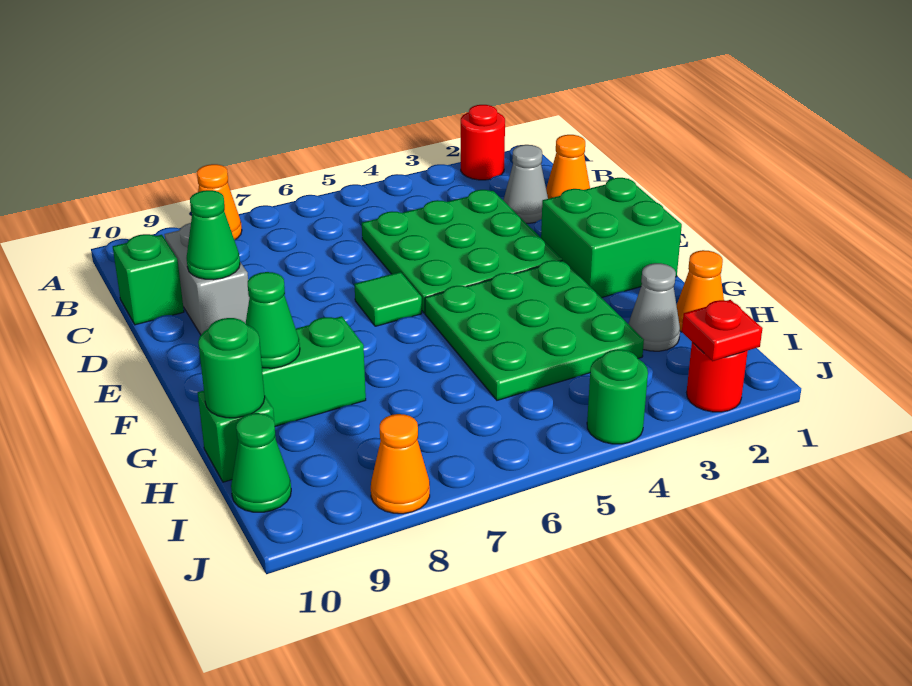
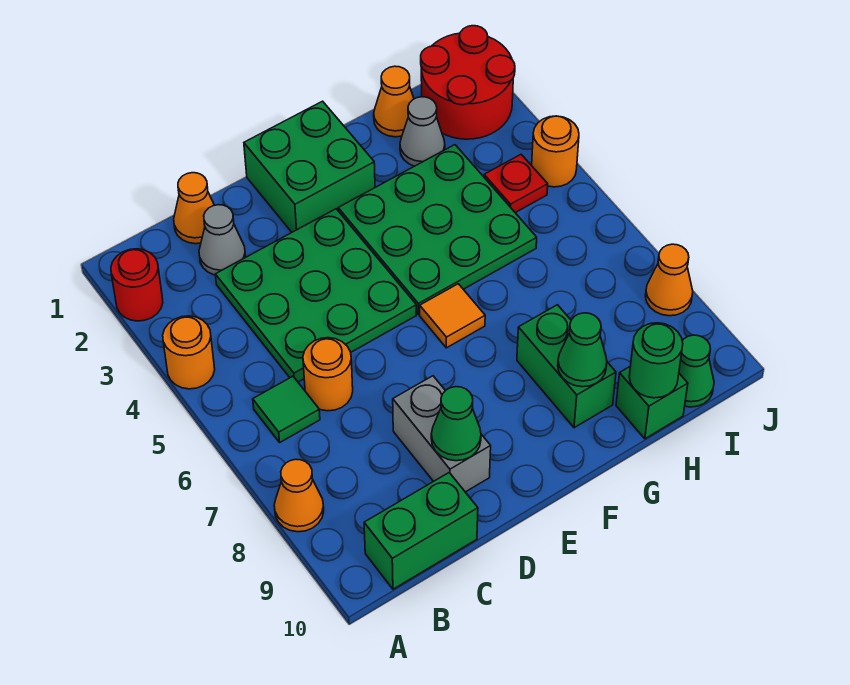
none -> orange 1x1 round brick [163,316,215,389]
none -> orange 1x1 round brick [303,338,353,411]
grey 1x2 brick [165,223,250,335] -> grey 1x2 brick turned to [393,376,491,492]
green 1x1 brick [113,234,184,325] -> green 1x2 brick [364,473,478,589]
green 1x1 tile [354,272,422,326] -> green 1x1 tile moved to [253,376,320,442]
none -> orange 1x1 tile [420,284,485,348]
red 1x1 round brick [687,342,748,412] -> red 2x2 round brick [421,26,515,139]
red 1x1 plate [682,300,763,361] -> red 1x1 plate moved to [484,154,548,213]
green 1x1 round brick [587,349,648,444] -> orange 1x1 round brick [532,116,579,187]

